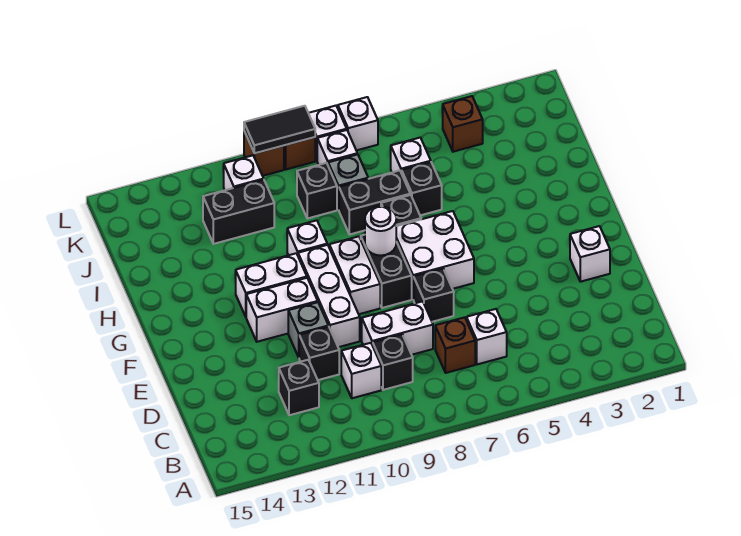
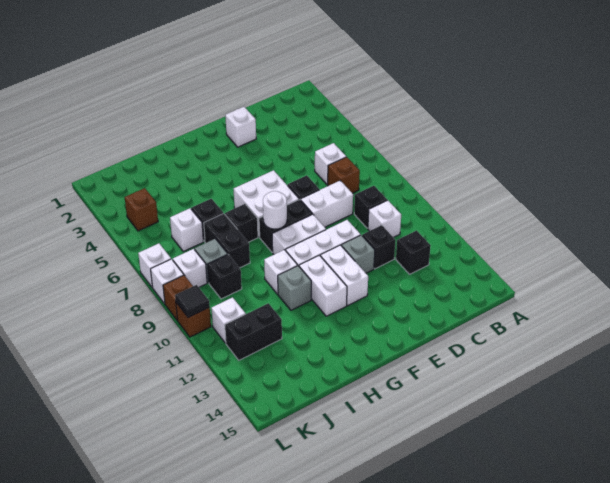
white 1x2 brick [361,301,433,355] -> white 1x2 brick turned to [301,181,353,227]
none -> grey 1x1 brick [278,266,311,310]
black 1x2 brick [203,180,274,244] -> black 1x2 brick turned to [225,303,282,360]
black 1x2 tile [244,106,315,153] -> black 1x1 tile [175,285,210,317]

